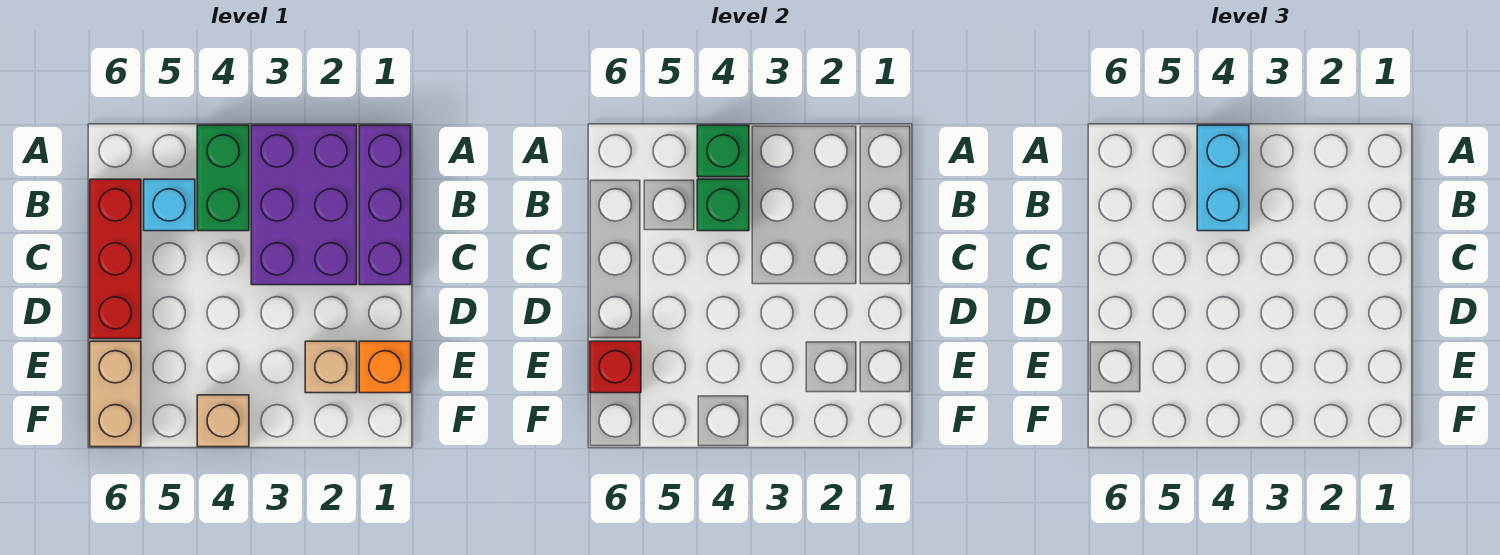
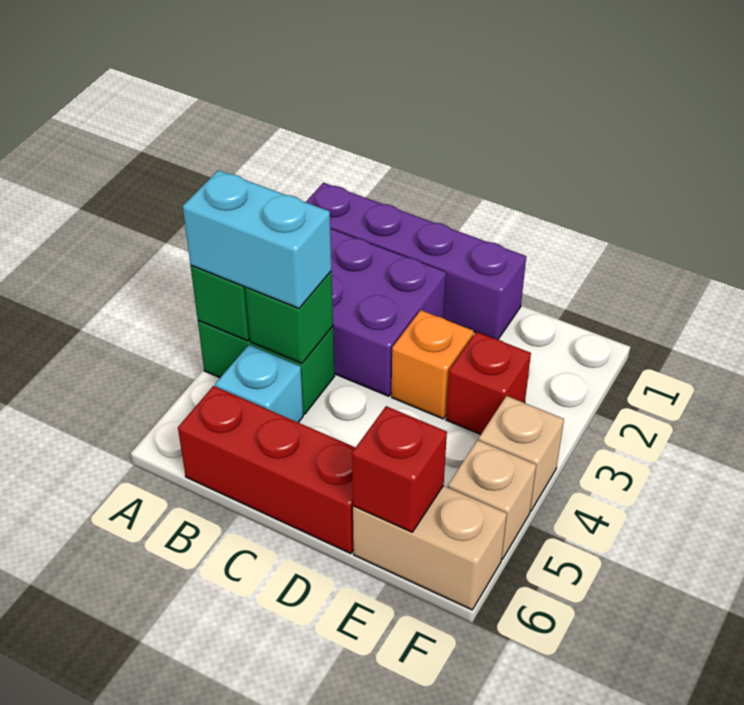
purple 1x3 brick [359,125,411,285] -> purple 1x4 brick [306,183,526,339]
orange 1x1 brick [359,341,411,393] -> orange 1x1 brick moved to [392,310,474,419]
tan 1x1 brick [305,341,357,393] -> tan 1x1 brick moved to [448,440,536,559]
none -> red 1x1 brick [446,332,531,435]

